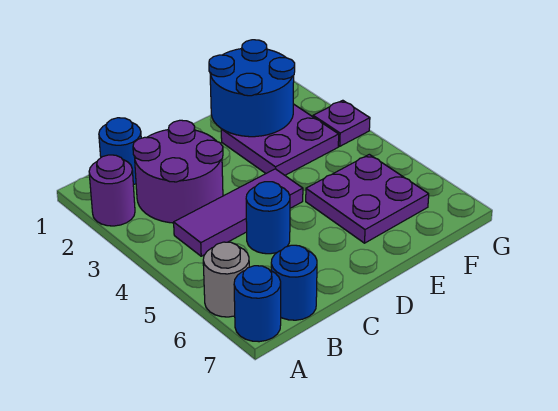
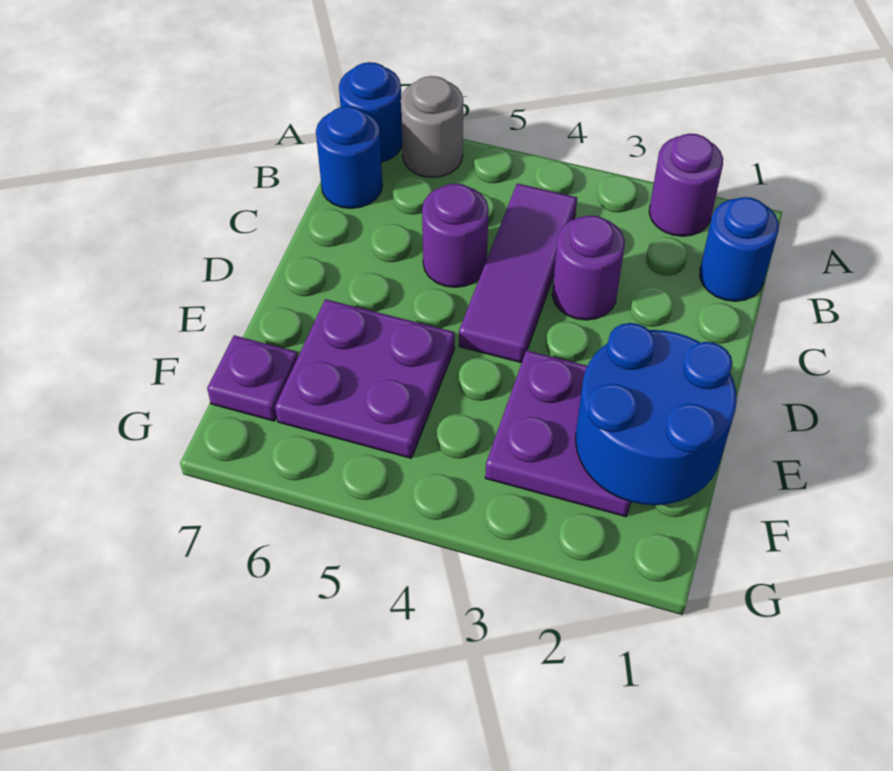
purple 2x2 round brick [133,120,223,223] -> purple 1x1 round brick [552,215,625,320]
blue 1x1 round brick [246,182,290,254] -> purple 1x1 round brick [422,184,489,287]
purple 1x1 plate [313,100,370,146] -> purple 1x1 plate moved to [207,335,298,421]

